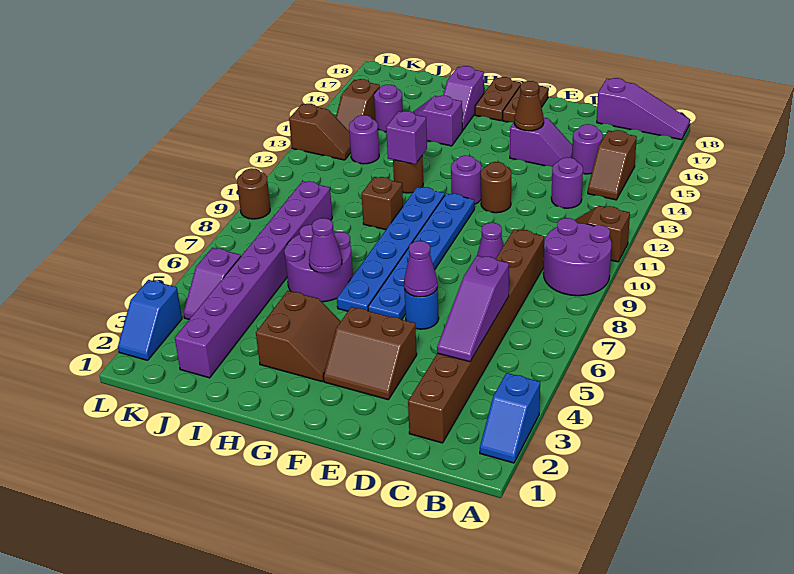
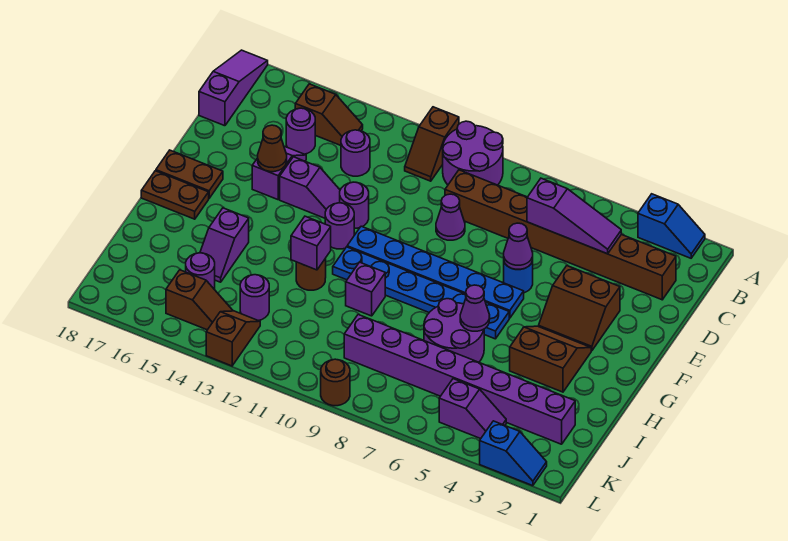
brown 2x2 slope [323,307,417,400] -> brown 2x2 slope turned to [539,266,620,351]
brown 1x1 round brick [481,162,511,213] -> purple 1x1 round brick [340,182,369,228]
brown 1x1 brick [361,177,403,230] -> purple 1x1 brick [346,262,385,316]
purple 1x2 slope [443,66,484,130] -> purple 1x2 slope moved to [280,157,340,218]

